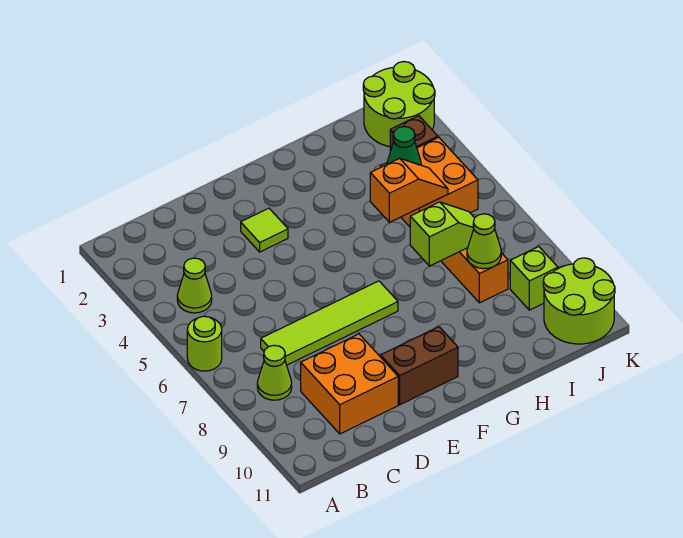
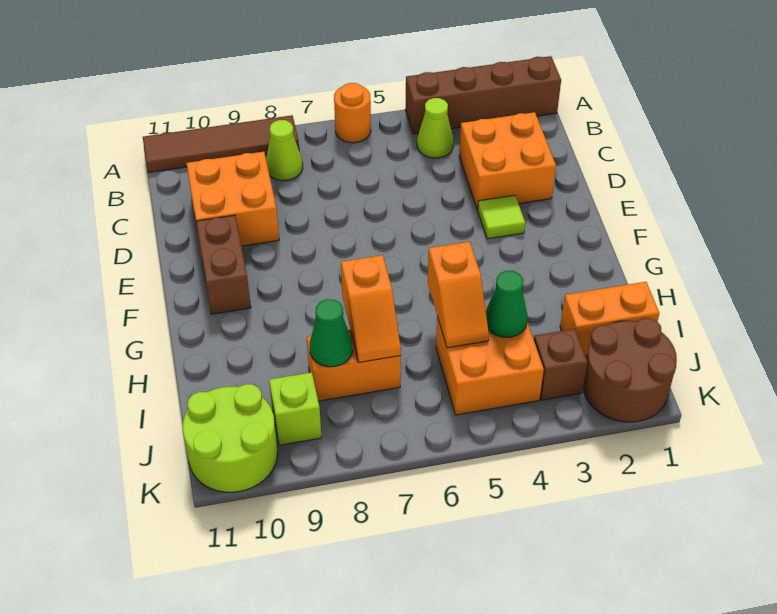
none -> brown 1x4 brick [405,56,561,134]
lime 1x1 round brick [187,316,222,371] -> orange 1x1 round brick [334,83,371,143]
none -> brown 1x4 tile [143,115,299,173]
none -> orange 2x2 brick [459,112,556,210]
lime 1x4 tile [261,281,398,365] -> none
lime 1x2 slope [410,202,474,266] -> orange 1x2 slope [341,255,401,362]
none -> orange 1x2 brick [560,282,659,356]
lime 1x1 cone [467,214,501,269] -> green 1x1 cone [310,299,353,367]
lime 2x2 round brick [363,62,435,147] -> brown 2x2 round brick [583,318,677,422]

